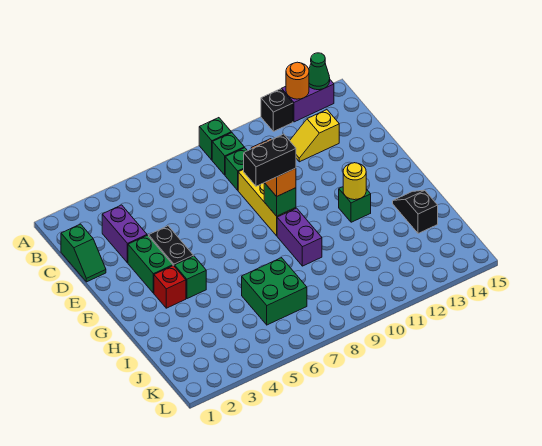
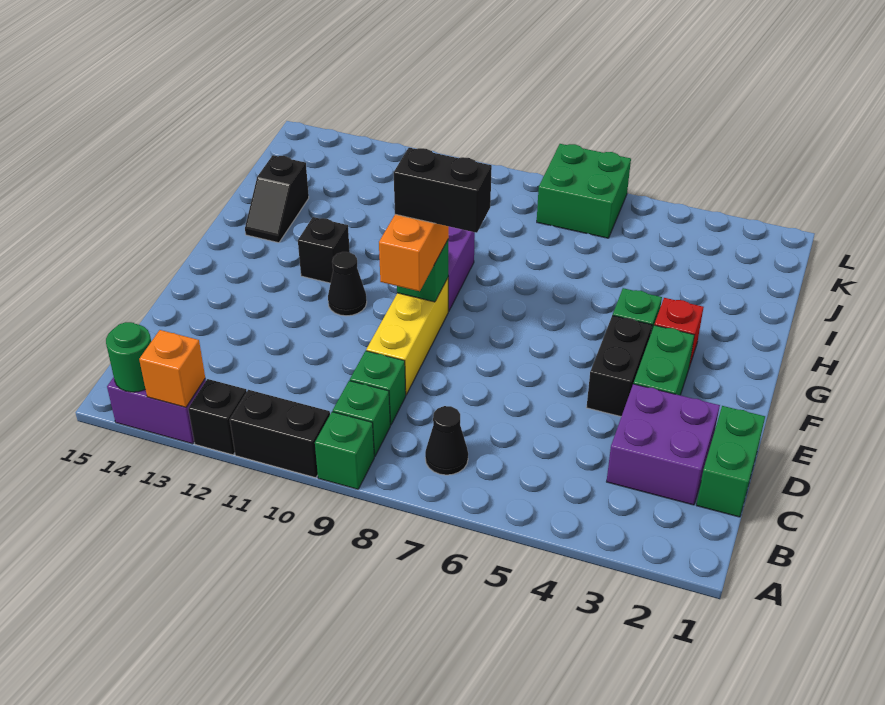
none -> black 1x2 brick [230,390,330,478]
orange 1x1 round brick [286,62,309,99] -> orange 1x1 brick [139,330,205,407]
green 1x1 cone [309,53,330,90] -> green 1x1 round brick [106,322,151,392]
none -> black 1x1 cone [425,406,468,475]
green 1x2 slope [61,224,106,282] -> green 1x2 brick [696,406,765,517]
purple 1x2 brick [102,205,147,263] -> purple 2x2 brick [607,384,720,505]
yellow 1x2 slope [290,110,339,162] -> none
none -> black 1x1 cone [328,252,367,316]
green 1x1 brick [339,187,371,222] -> black 1x1 brick [298,217,350,283]
yellow 1x1 round brick [343,163,366,200] -> none
green 2x2 brick [242,258,307,325] -> green 2x2 brick moved to [537,144,631,238]

